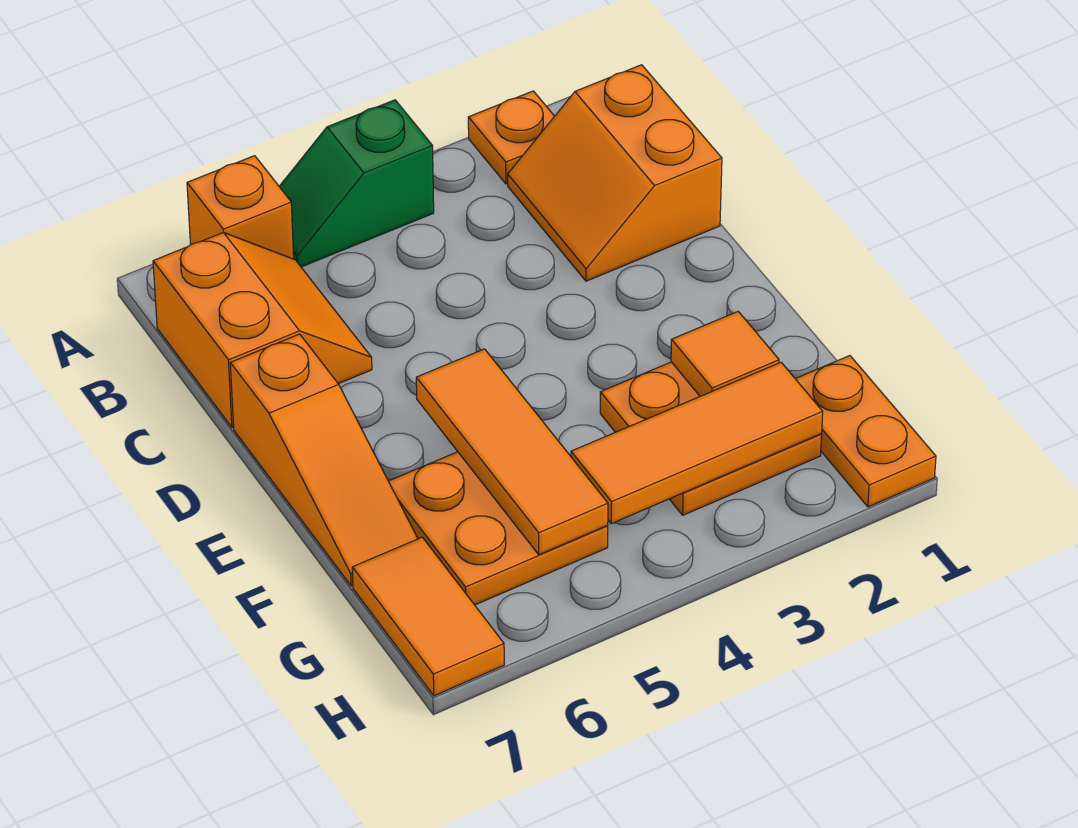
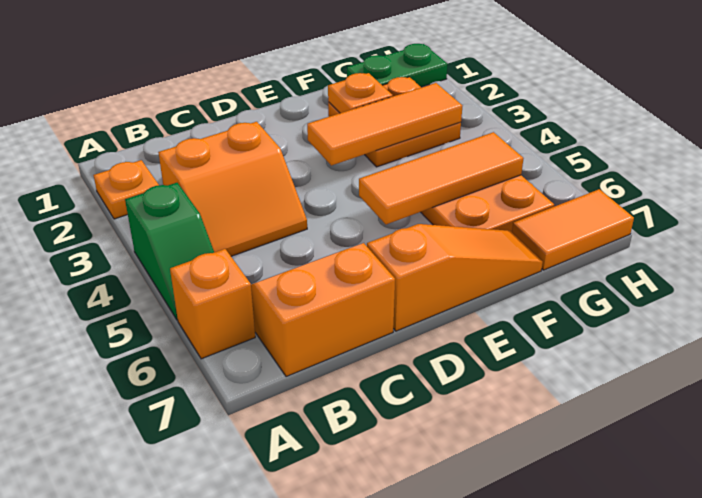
orange 2x2 slope [508,65,722,281] -> orange 2x2 slope moved to [158,122,307,256]
orange 1x1 tile [671,312,779,396] -> orange 1x1 plate [328,73,393,113]
orange 1x2 plate [796,356,936,507] -> green 1x2 plate [347,44,448,87]
orange 1x3 tile [571,362,823,524] -> orange 1x3 tile turned to [307,83,462,165]

